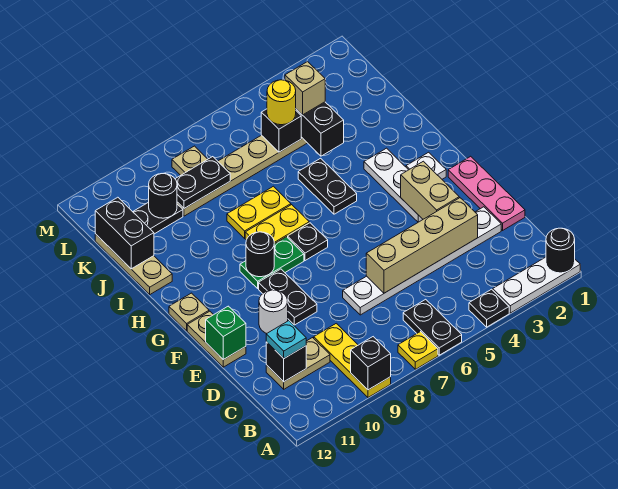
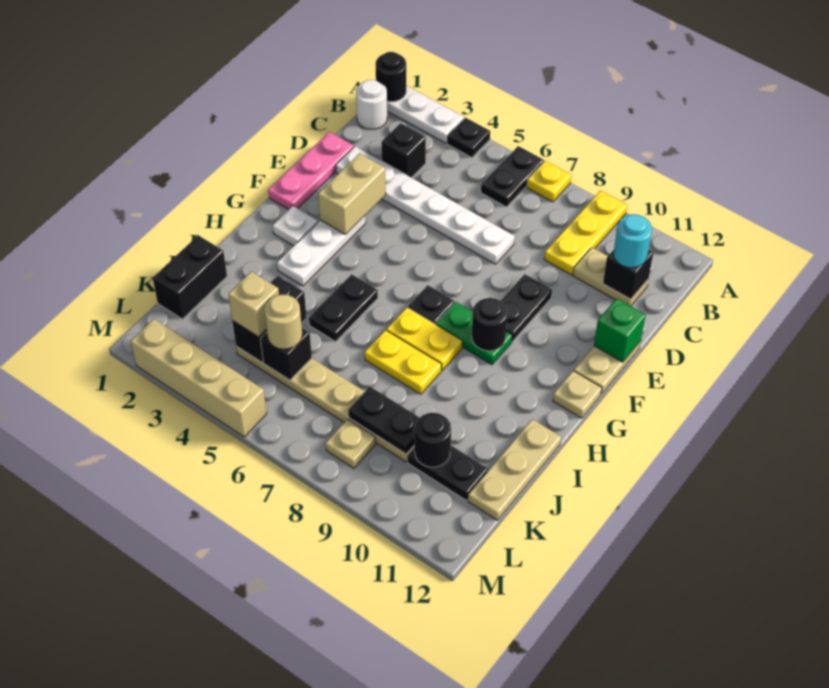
black 1x1 brick [351,337,391,390] -> black 1x1 brick moved to [381,123,426,178]
cyan 1x1 plate [266,321,306,358] -> cyan 1x1 round brick [613,214,652,268]
tan 1x4 brick [366,198,478,293] -> tan 1x4 brick moved to [131,319,267,437]
white 1x1 round brick [259,290,288,334] -> white 1x1 round brick moved to [356,80,387,129]
black 1x2 brick [95,197,154,269] -> black 1x2 brick moved to [153,235,227,319]
yellow 1x1 round brick [267,80,296,125] -> tan 1x1 round brick [264,295,302,349]

